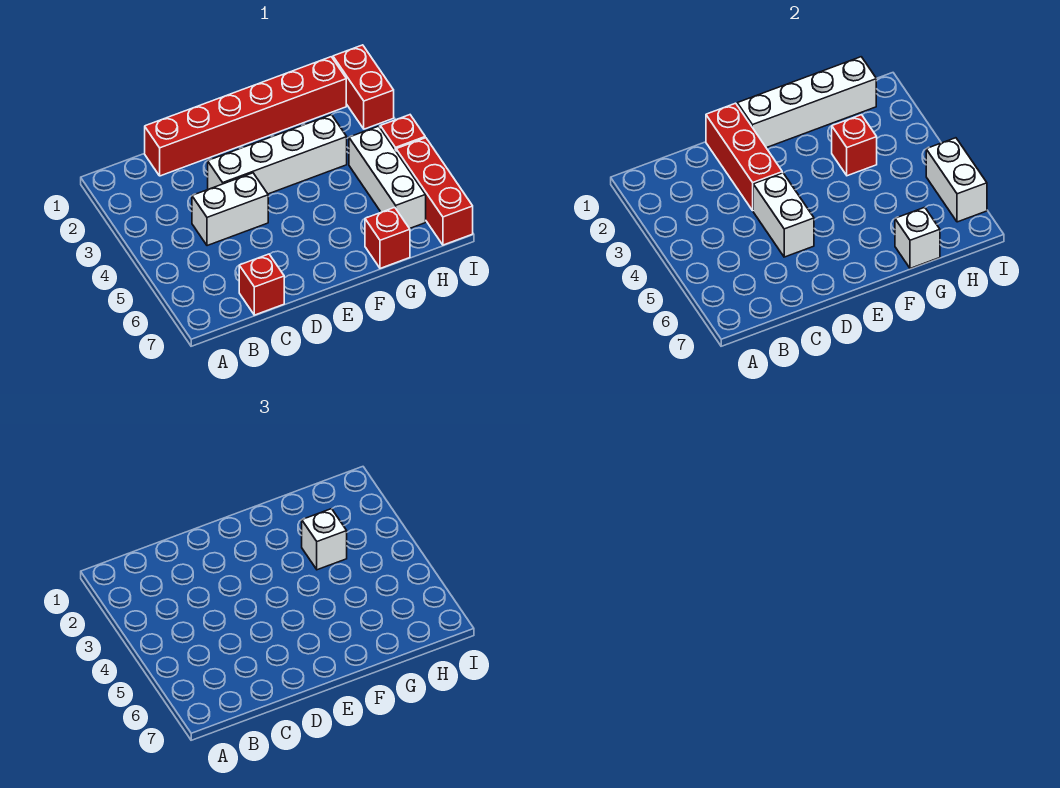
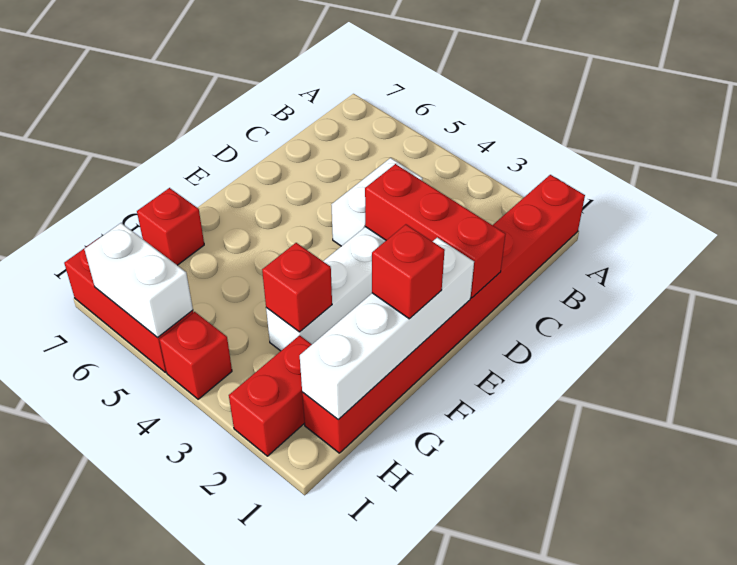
red 1x6 brick [145,57,346,176] -> red 1x8 brick [302,175,585,453]
red 1x1 brick [239,254,284,315] -> red 1x1 brick moved to [372,224,445,319]
white 1x2 brick [753,173,814,257] -> none
white 1x1 brick [302,509,347,570] -> none
white 1x1 brick [895,207,940,268] -> none
white 1x3 brick [349,126,426,229] -> none
red 1x2 brick [333,45,394,129] -> red 1x2 brick turned to [229,335,312,456]

